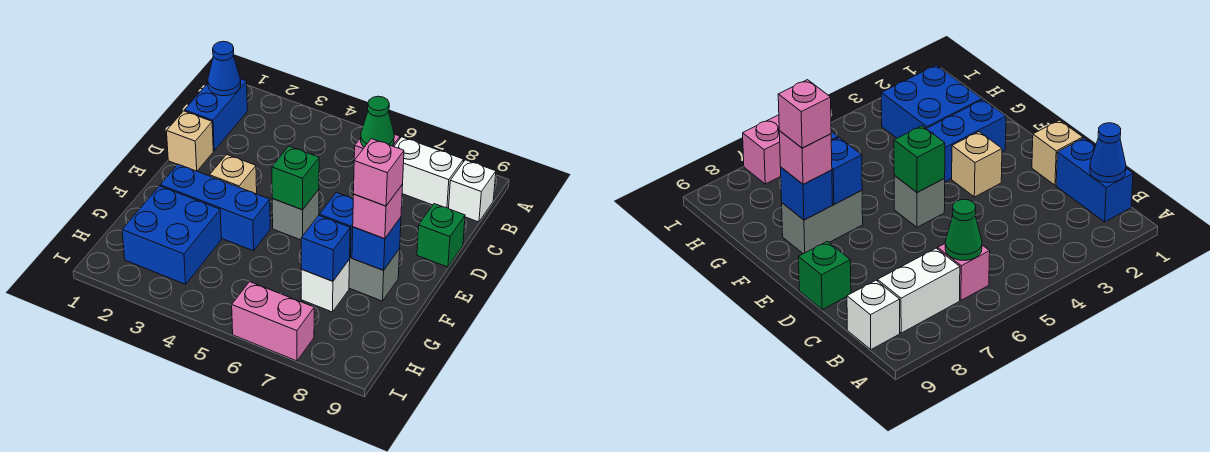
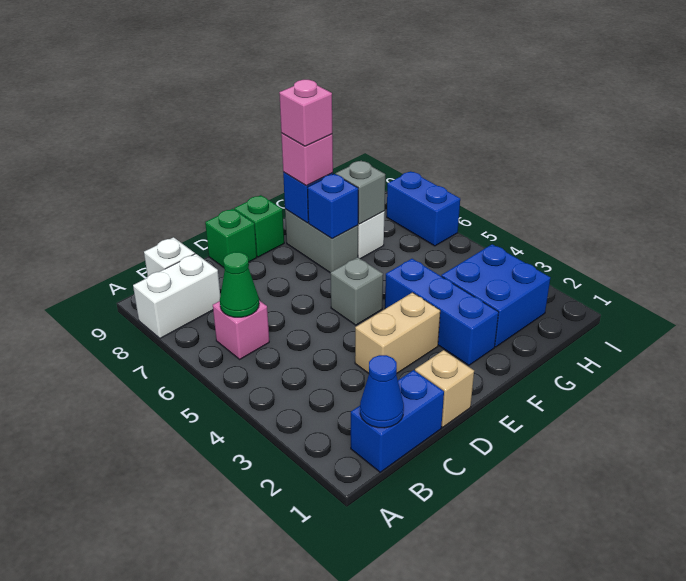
white 1x2 brick [394,137,464,208] -> white 1x2 brick turned to [133,254,220,338]
tan 1x1 brick [210,154,257,194] -> tan 1x2 brick [355,293,440,373]
green 1x1 brick [272,146,319,210] -> green 1x1 brick moved to [234,195,284,257]
blue 1x1 brick [301,215,350,281] -> grey 1x1 brick [335,161,385,224]
pink 1x2 brick [232,282,314,361] -> blue 1x2 brick [387,171,460,246]

